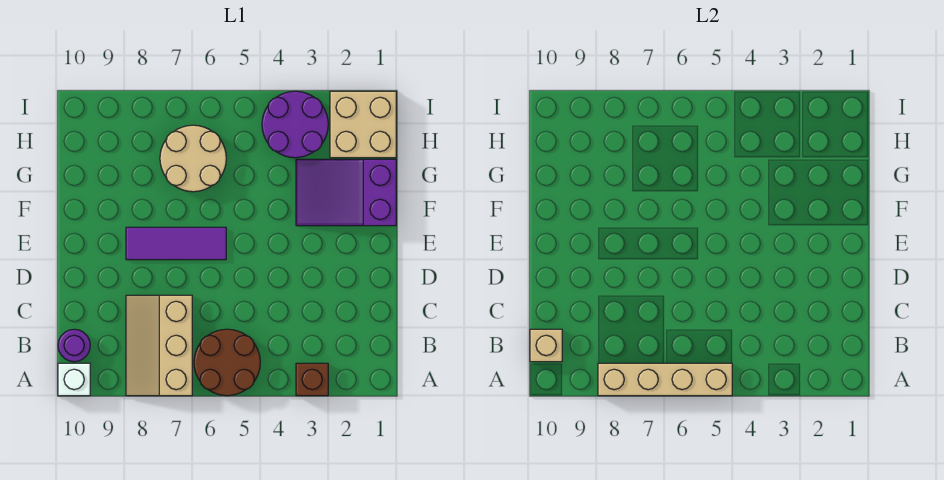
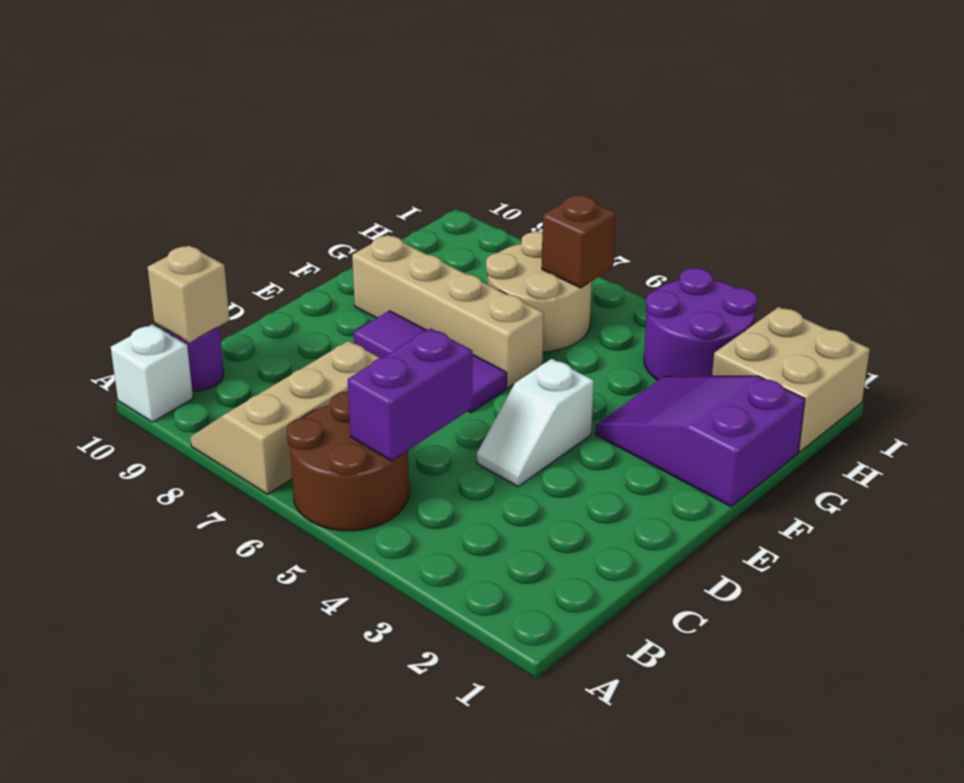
brown 1x1 brick [296,363,328,396] -> brown 1x1 brick moved to [542,195,616,288]
tan 1x4 brick [598,363,732,396] -> tan 1x4 brick moved to [352,235,544,388]
none -> purple 1x2 brick [348,329,473,461]
none -> white 1x2 slope [477,359,594,487]

